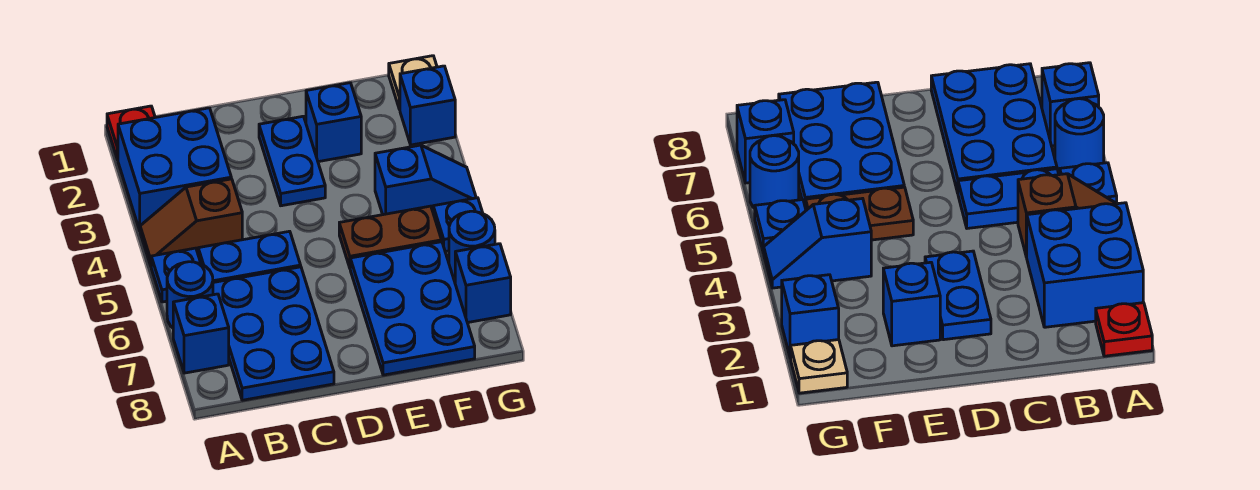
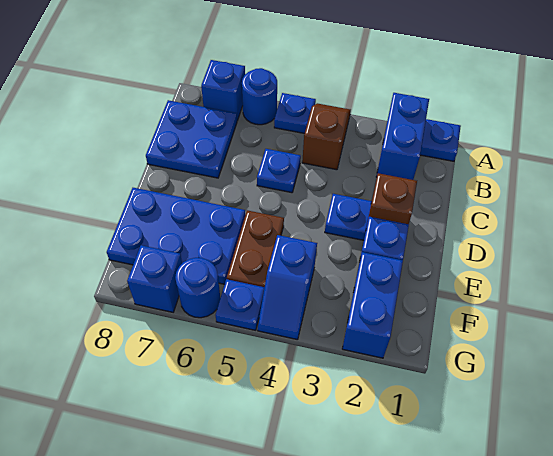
red 1x1 plate [107,106,155,160] -> blue 1x1 plate [420,119,461,161]
blue 2x2 brick [118,108,231,230] -> blue 1x2 brick [376,93,429,180]
blue 1x2 plate [198,231,301,282] -> blue 1x1 plate [257,149,301,193]
blue 2x3 plate [213,267,334,400] -> blue 2x2 plate [146,100,237,178]
none -> brown 1x1 brick [369,173,417,224]
tan 1x1 plate [389,56,437,109] -> none
blue 1x1 brick [400,66,455,145] -> blue 1x2 brick [342,252,403,358]

